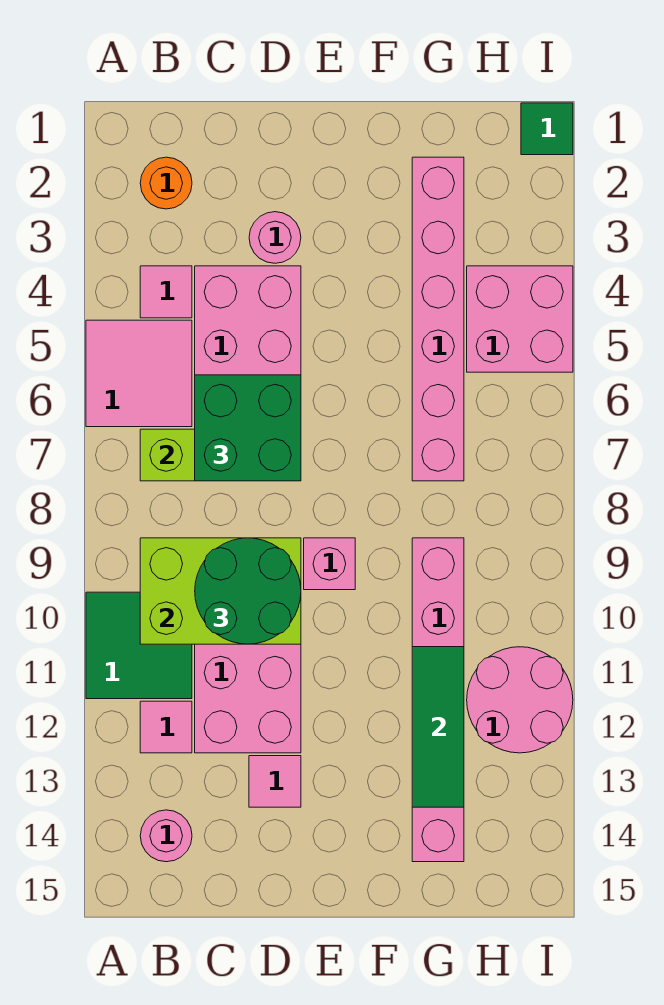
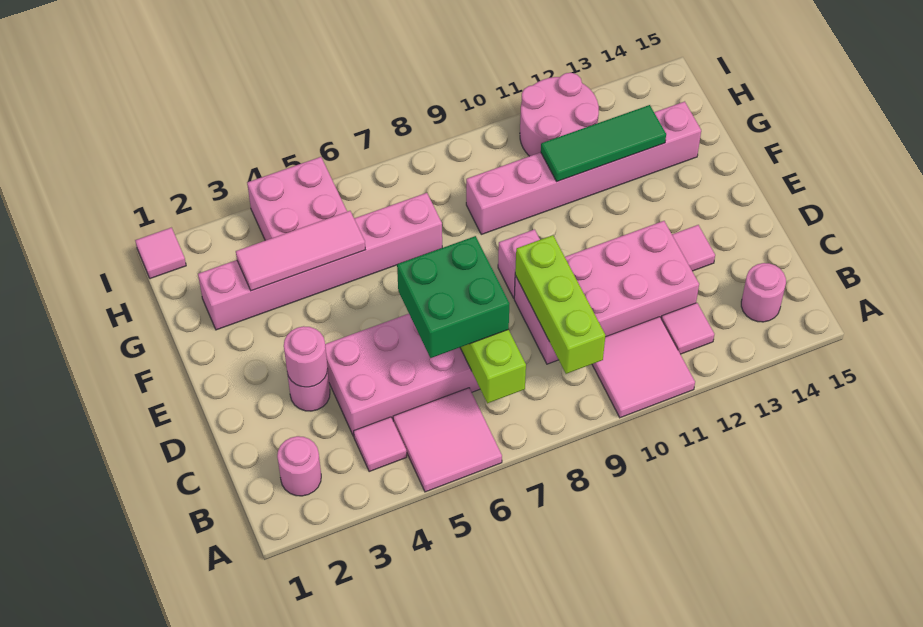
green 2x2 tile [86,592,192,699] -> pink 2x2 tile [592,317,695,418]
orange 1x1 round brick [140,157,192,209] -> pink 1x1 round brick [277,436,321,496]
lime 2x3 brick [140,538,301,644] -> lime 1x3 brick [515,235,605,374]
green 2x2 round brick [195,538,301,644] -> none
none -> pink 1x1 round brick [284,326,328,387]
none -> pink 1x3 tile [236,211,365,291]
green 1x1 tile [521,103,573,155] -> pink 1x1 tile [135,228,186,279]

